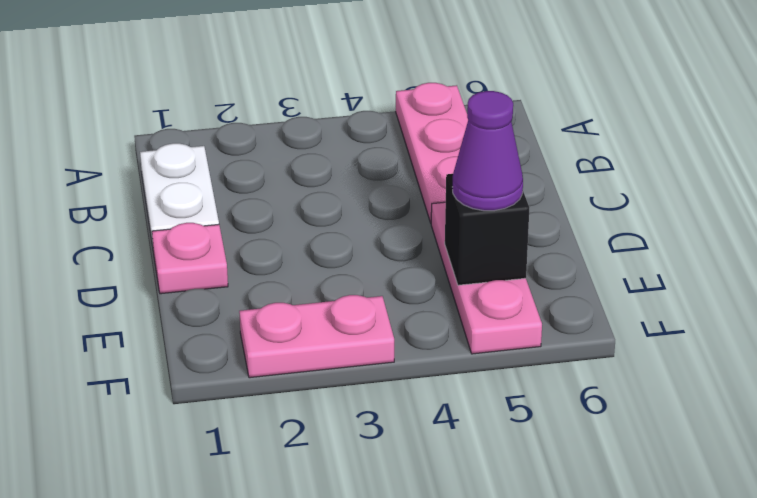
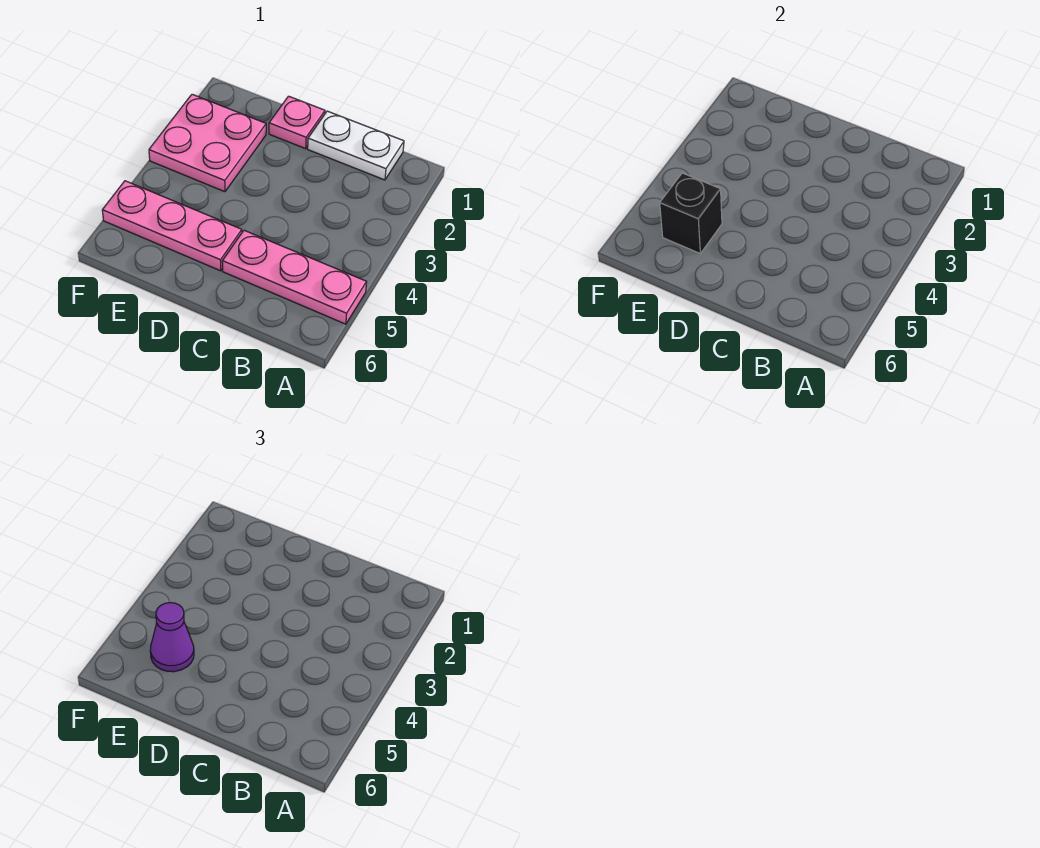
pink 1x2 plate [239,295,394,378] -> pink 2x2 plate [149,94,266,192]

